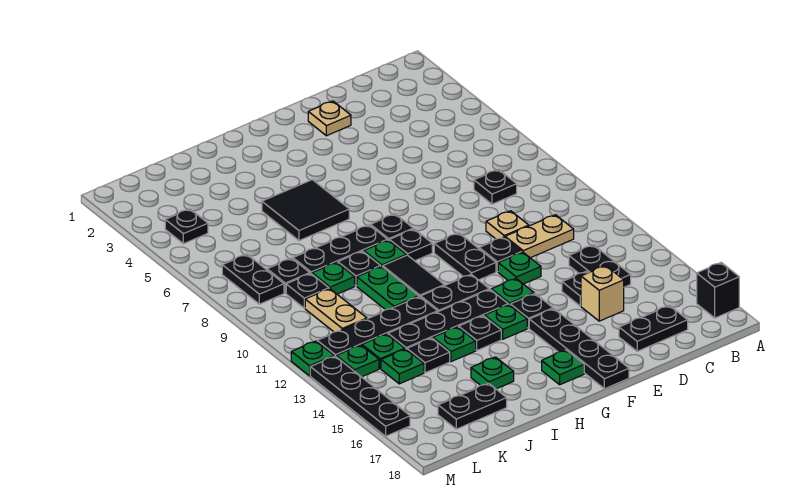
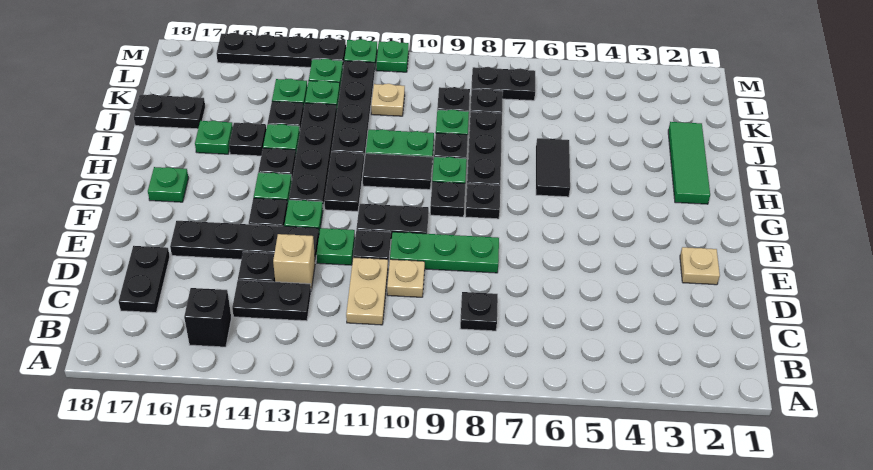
black 1x1 brick [697,263,739,318] -> black 1x1 brick moved to [184,288,231,347]
tan 1x1 brick [581,266,624,321] -> tan 1x1 brick moved to [273,234,315,290]
none -> green 1x3 plate [390,232,499,273]
black 1x4 plate [529,309,629,389] -> black 1x4 plate moved to [170,221,319,262]
none -> green 1x3 tile [668,122,710,204]
black 2x2 tile [262,180,349,241] -> black 1x2 tile [536,138,570,197]
black 1x2 plate [438,383,507,429] -> black 1x2 plate turned to [134,94,205,129]
tan 1x2 plate [305,289,367,332] -> tan 1x1 plate [371,84,405,116]
black 1x1 plate [165,209,208,244] -> black 1x1 plate moved to [229,122,266,156]
none -> green 1x1 plate [376,41,409,72]

